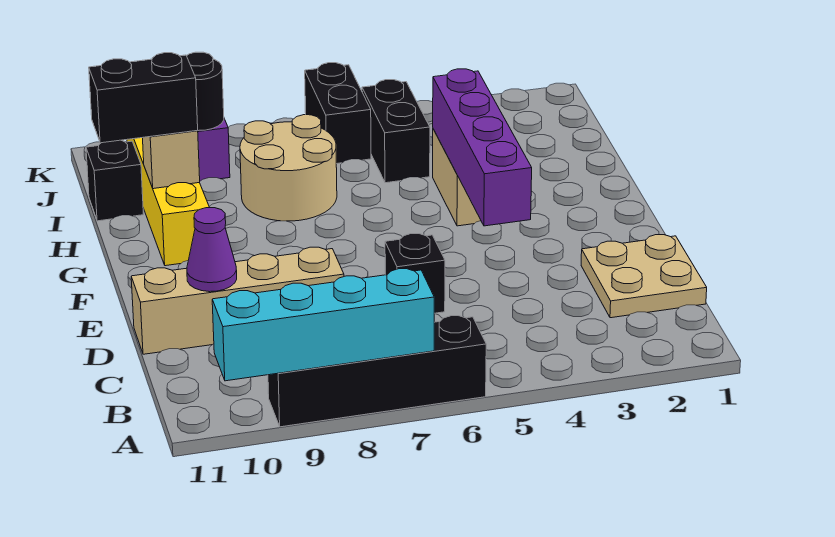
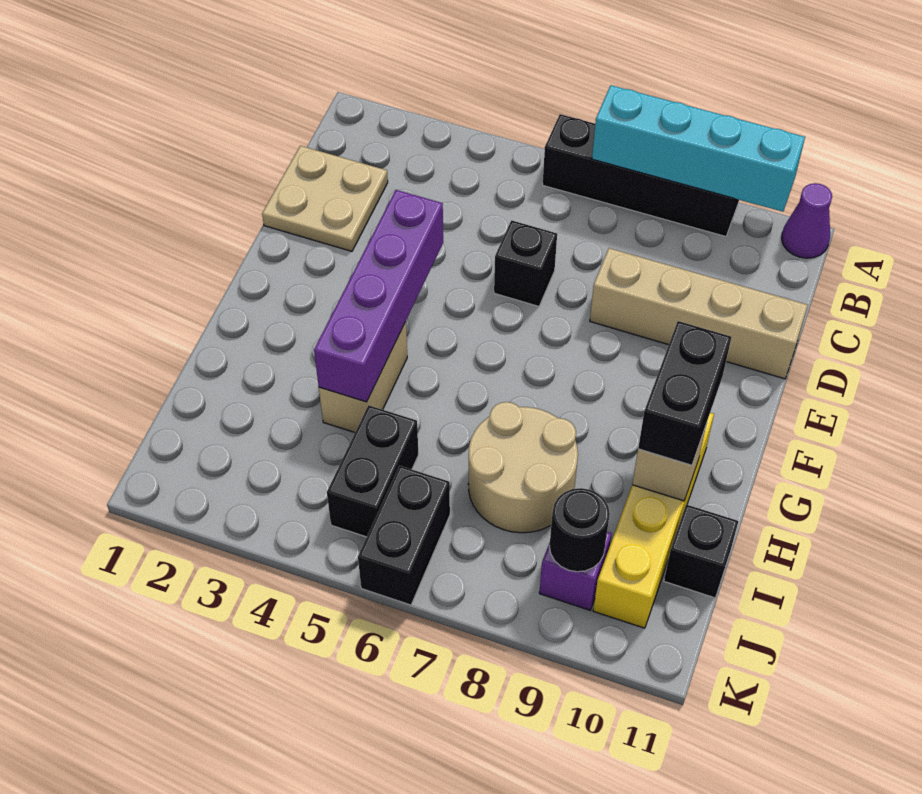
purple 1x1 cone [187,208,237,292] -> purple 1x1 cone moved to [782,183,832,258]
black 1x2 brick [89,53,198,143] -> black 1x2 brick turned to [638,321,731,465]

